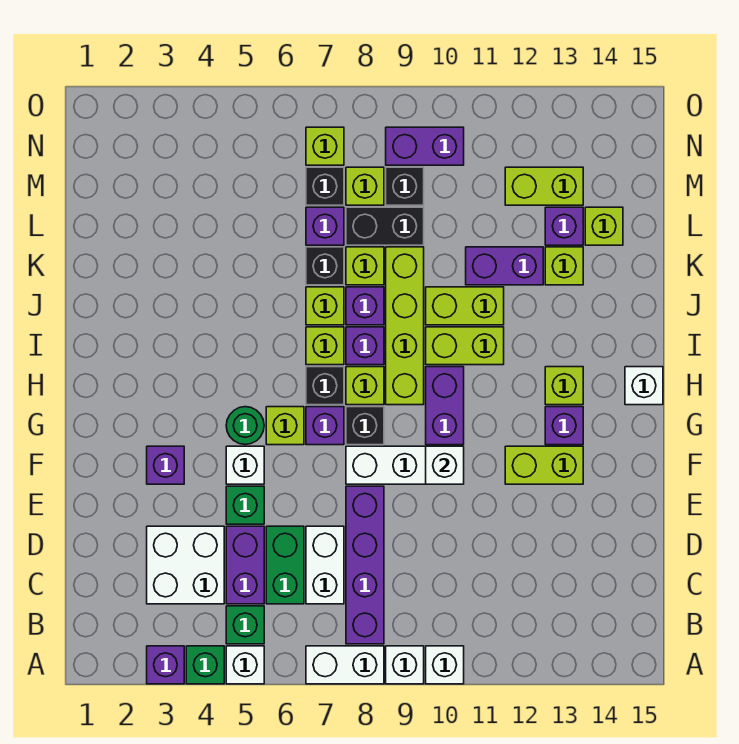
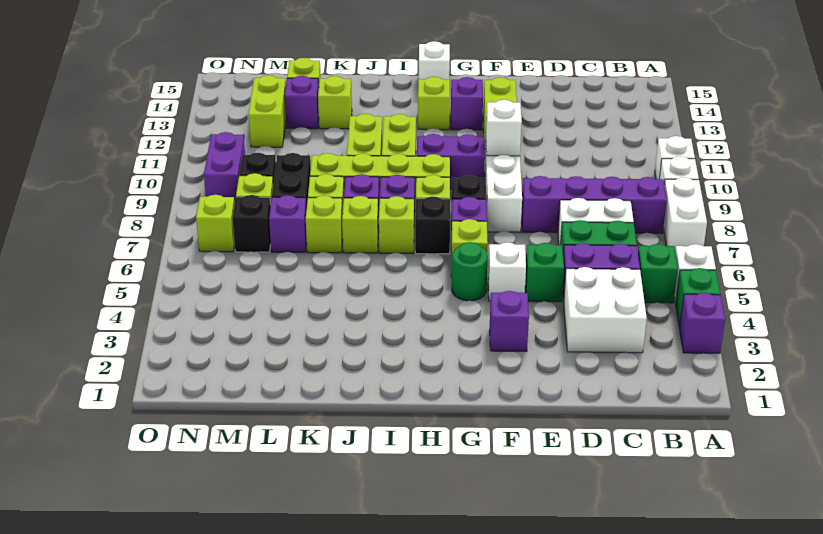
black 1x1 brick [306,247,344,285] -> lime 1x1 brick [306,196,343,253]
purple 1x2 brick [466,247,543,285] -> none

